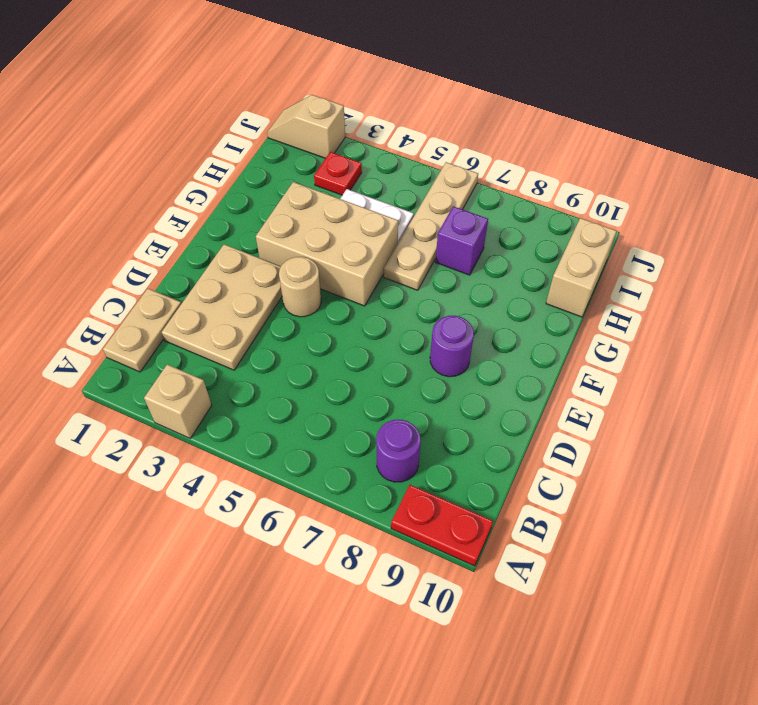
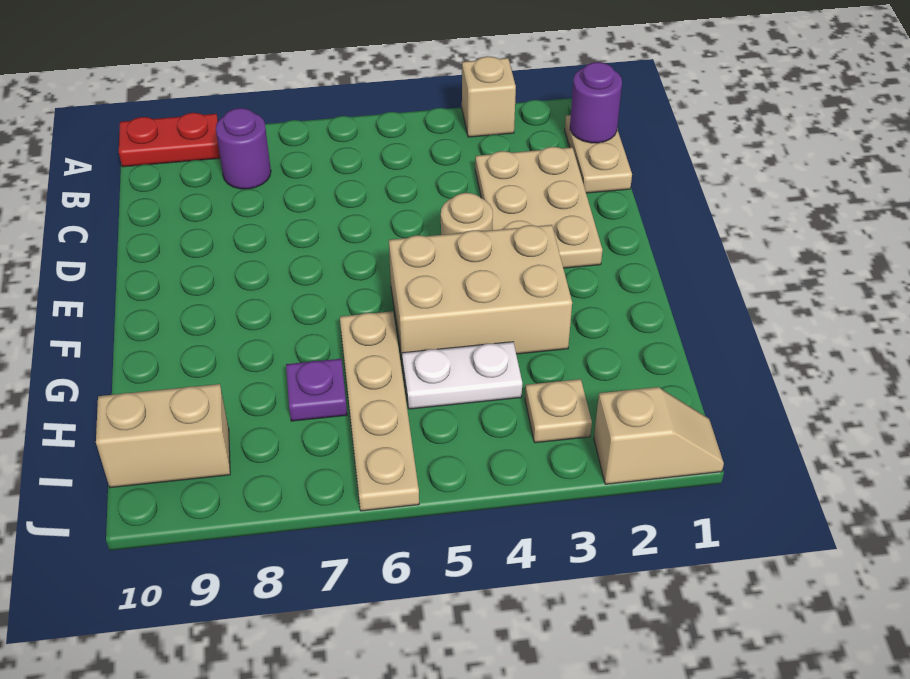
purple 1x1 round brick [430,316,474,377] -> purple 1x1 round brick moved to [570,62,622,143]
purple 1x1 brick [435,206,488,275] -> purple 1x1 plate [286,359,347,421]
tan 1x2 brick [546,218,617,317] -> tan 1x2 brick turned to [96,384,230,488]
red 1x1 plate [314,152,362,195] -> tan 1x1 plate [525,379,592,443]

